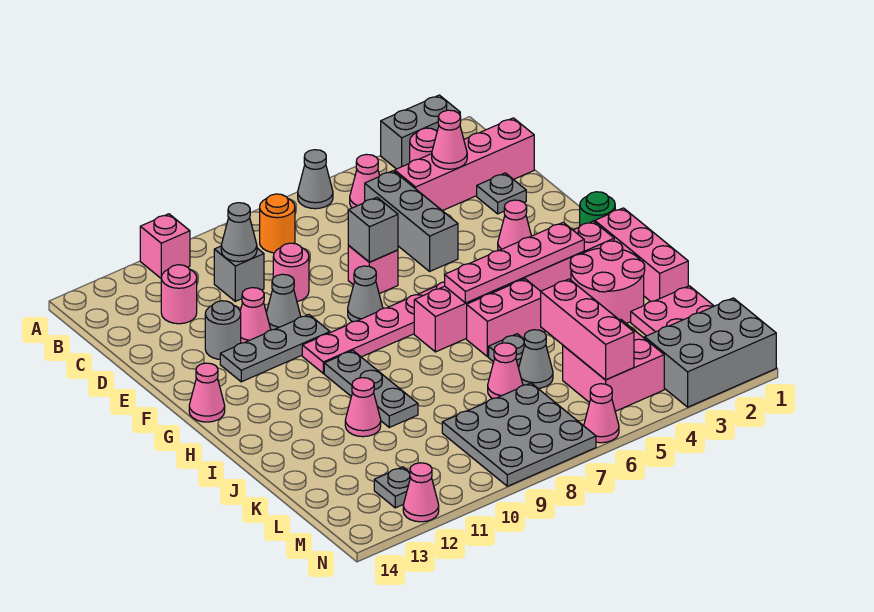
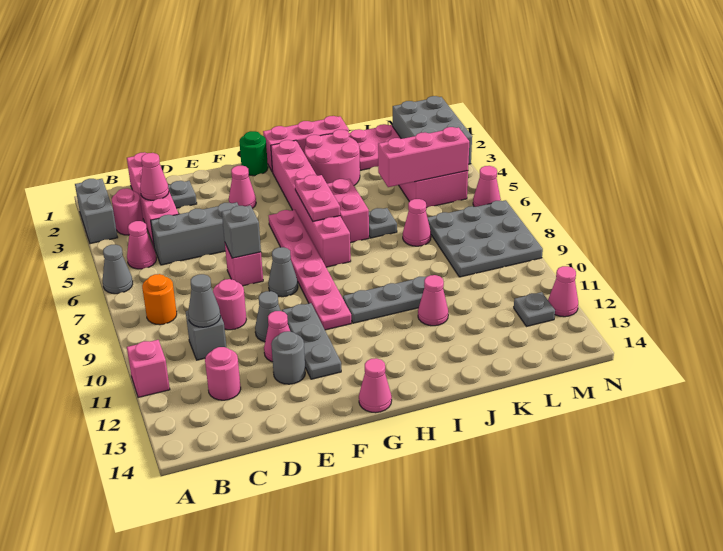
pink 1x4 plate [445,222,584,303] -> pink 1x2 plate [295,175,340,221]
grey 1x1 cone [519,330,553,388] -> none

